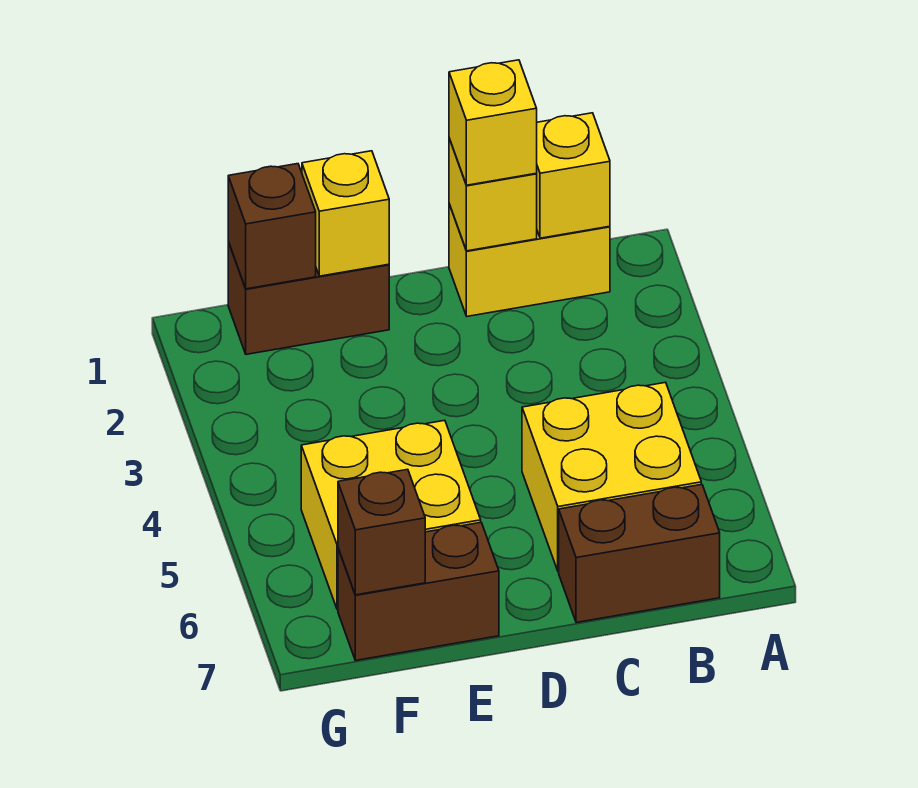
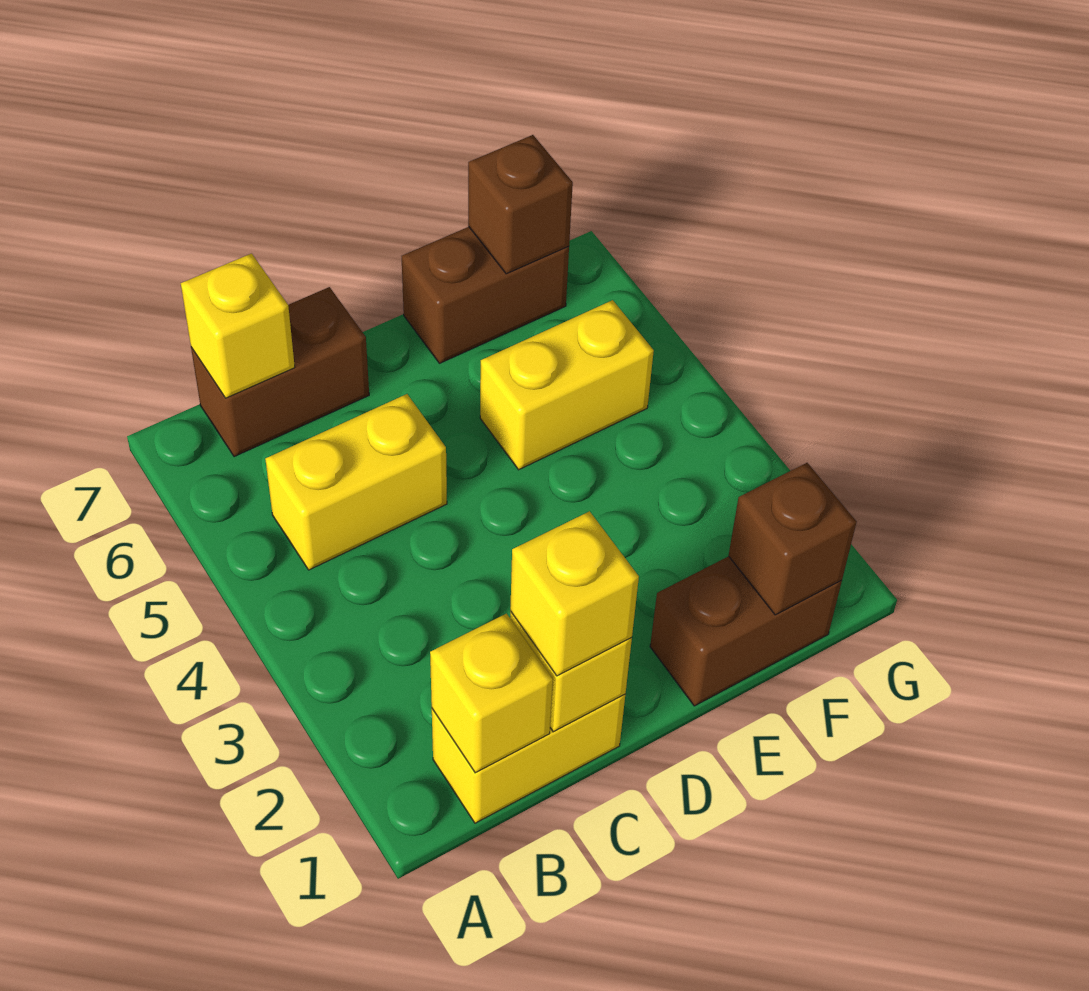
yellow 2x2 brick [522,382,701,571] -> yellow 1x2 brick [265,394,447,570]
yellow 1x1 brick [302,151,389,276] -> yellow 1x1 brick moved to [181,254,295,398]
yellow 2x2 brick [301,420,481,610] -> yellow 1x2 brick [480,300,654,470]

